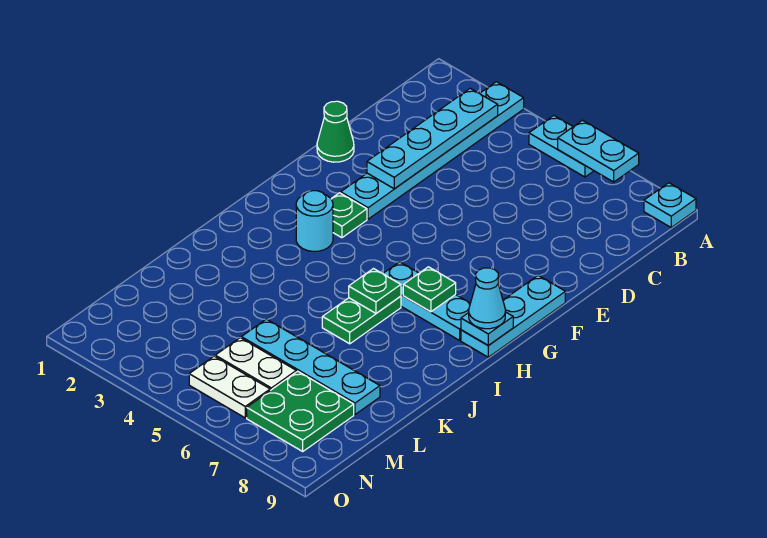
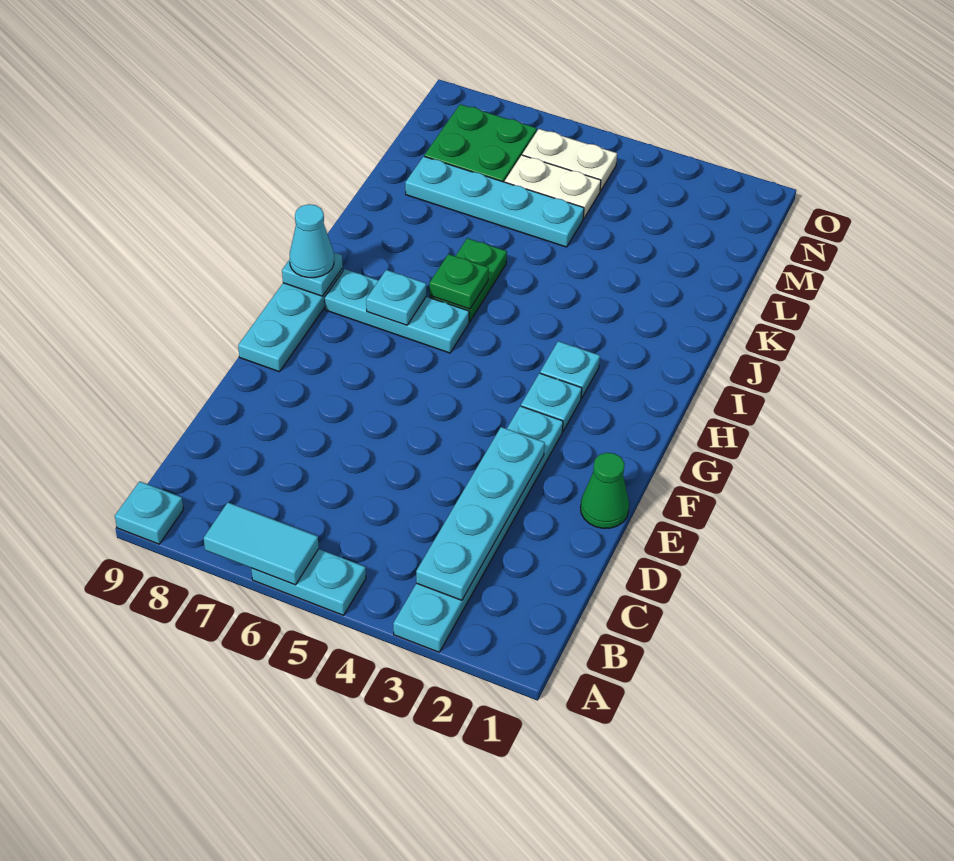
cyan 1x2 plate [558,120,639,182] -> cyan 1x2 tile [203,503,319,585]
green 1x1 plate [331,193,367,238] -> cyan 1x1 plate [521,373,582,432]
cyan 1x1 round brick [296,191,333,251] -> cyan 1x1 plate [540,341,600,398]
green 1x1 plate [403,267,456,312] -> cyan 1x1 plate [366,270,426,325]

